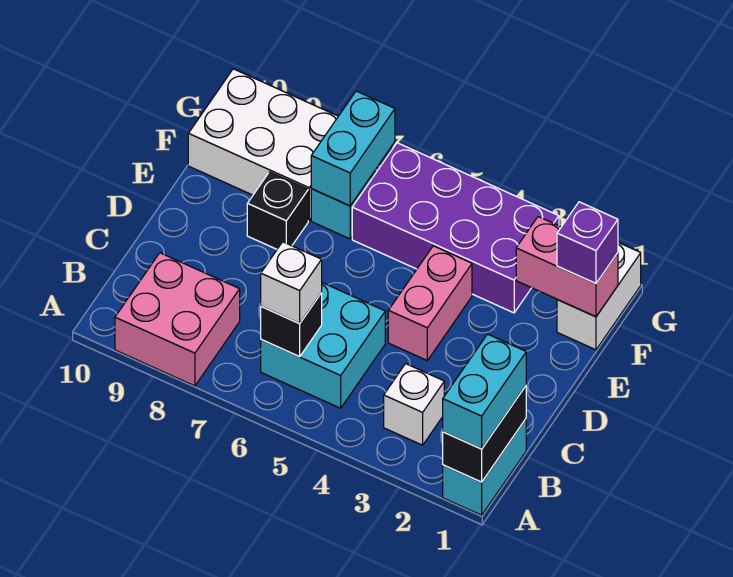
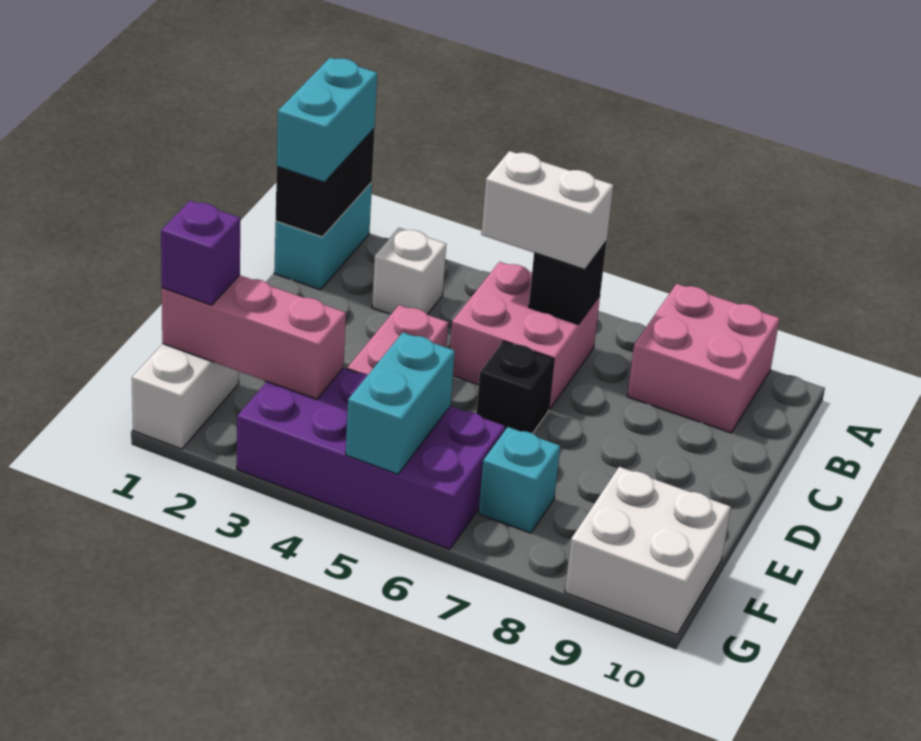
cyan 2x2 brick [261,283,385,408] -> pink 2x2 brick [450,262,600,410]
white 1x1 brick [261,242,322,323] -> white 1x2 brick [481,151,613,270]
black 1x1 brick [247,172,308,249] -> black 1x1 brick moved to [476,341,554,434]
pink 1x2 brick [516,217,618,317] -> pink 1x3 brick [162,275,346,399]
cyan 1x2 brick [311,91,395,206] -> cyan 1x2 brick moved to [346,332,455,474]
white 2x3 brick [188,69,338,220] -> white 2x2 brick [565,467,731,635]

